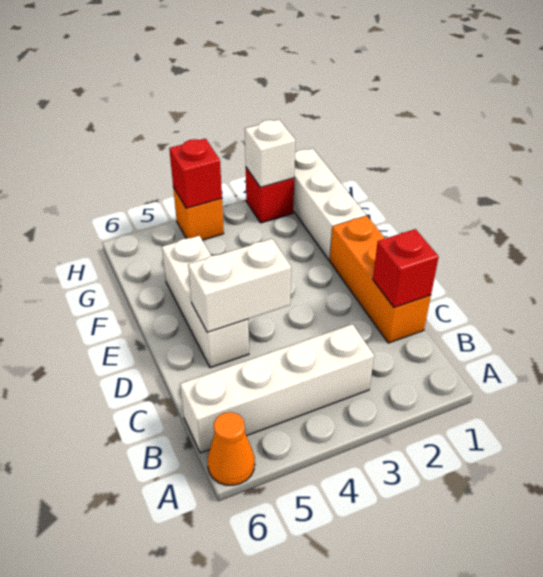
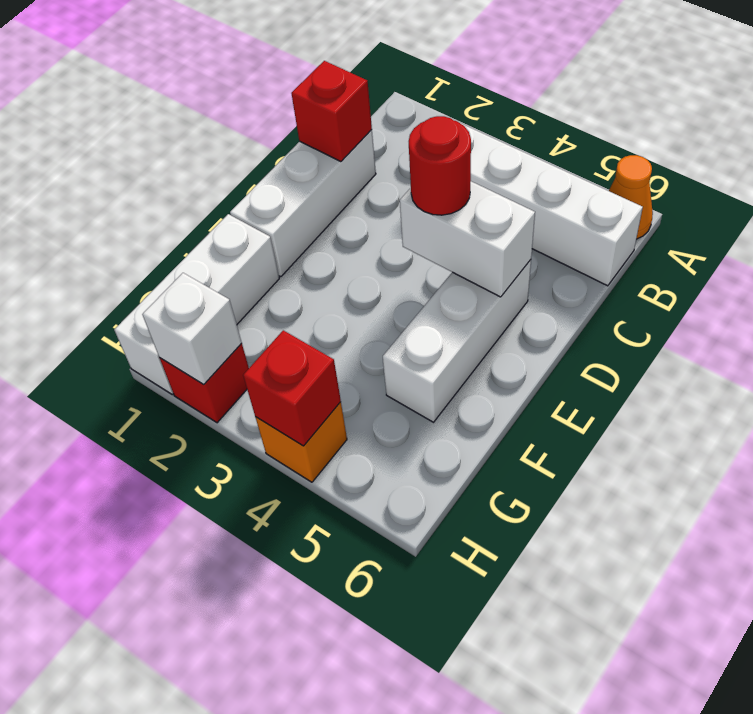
orange 1x3 brick [330,216,431,343] -> white 1x3 brick [230,130,376,277]
none -> red 1x1 round brick [409,116,471,215]

